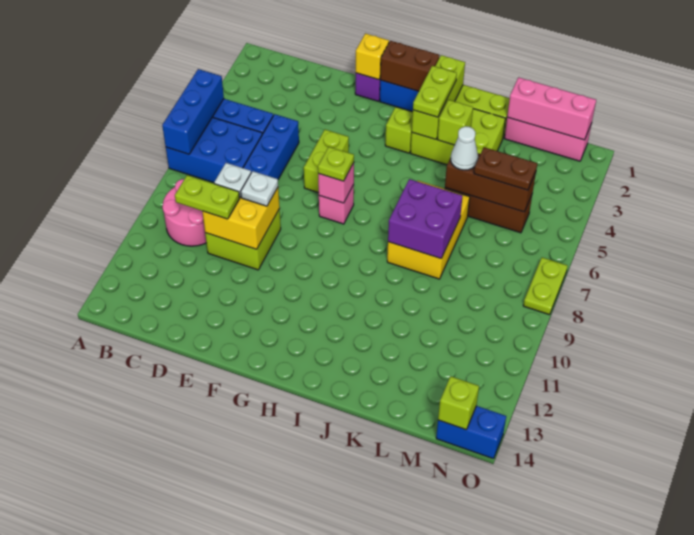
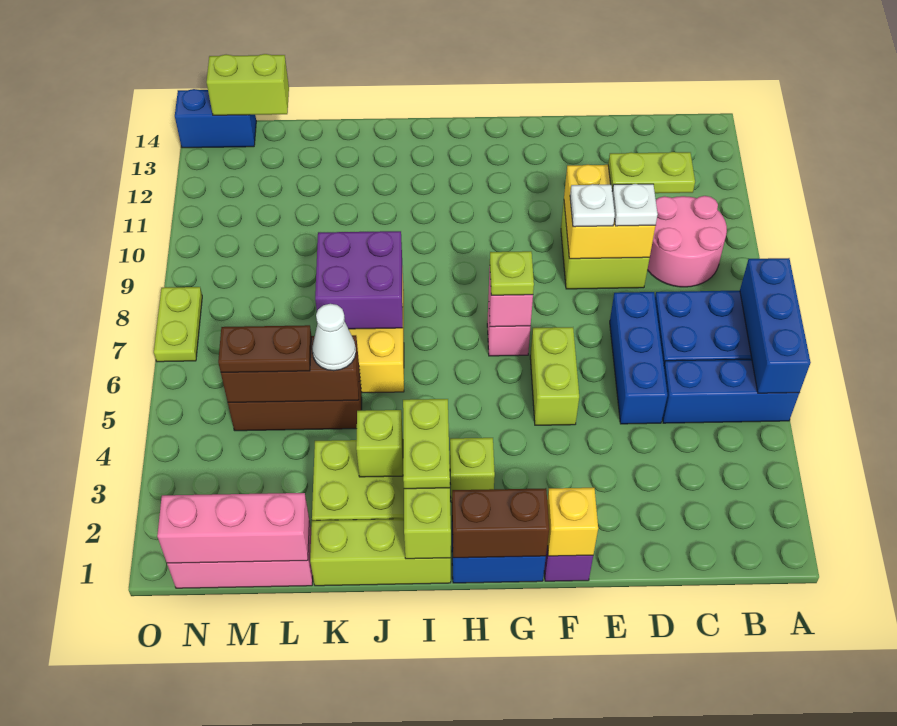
lime 1x1 brick [438,376,479,430] -> lime 1x2 brick [207,54,289,115]

